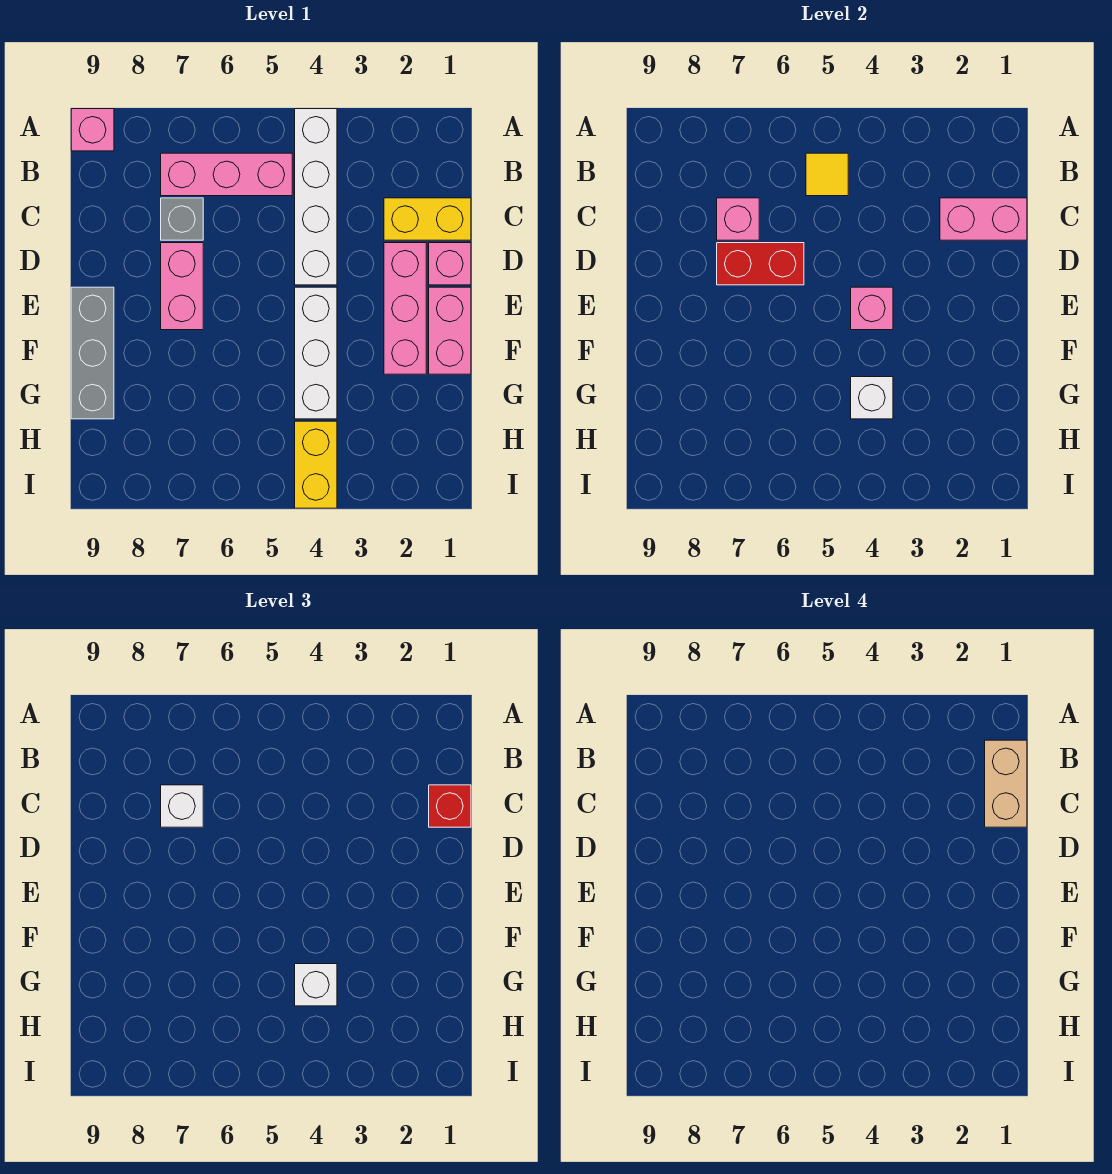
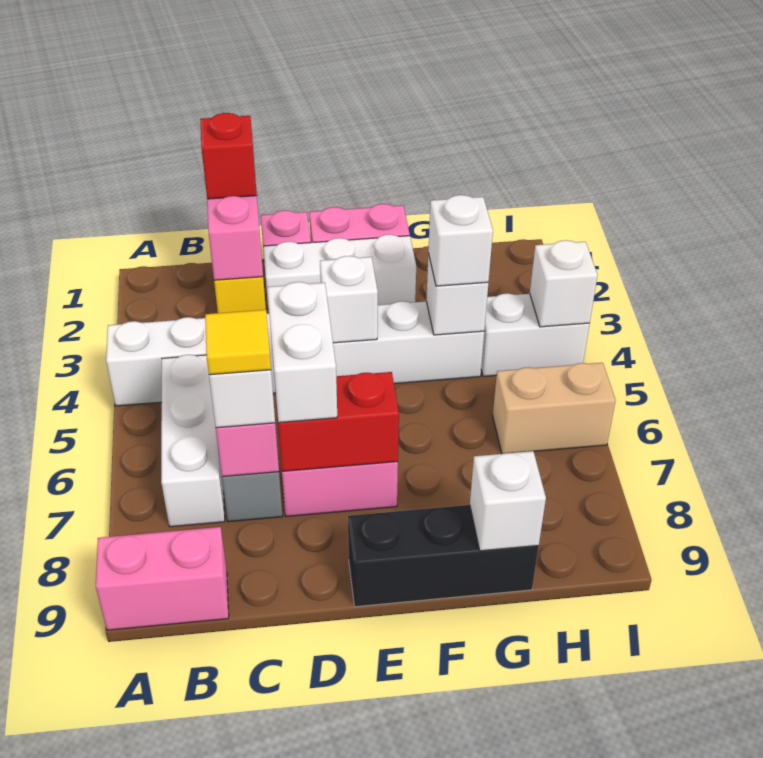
pink 1x1 brick [71,109,114,151] -> pink 1x2 brick [96,527,229,630]
tan 1x2 brick [985,740,1027,827] -> tan 1x2 brick moved to [493,363,616,454]
pink 1x3 brick [161,153,292,196] -> white 1x3 brick [161,355,225,527]
yellow 1x1 tile [806,153,848,196] -> yellow 1x1 tile moved to [205,310,271,375]
pink 1x3 brick [384,243,426,374] -> white 1x3 brick [263,235,416,313]
red 1x2 brick [717,243,804,285] -> red 1x2 brick turned to [276,372,399,471]
none -> white 1x2 brick [267,282,337,423]
pink 1x1 brick [851,287,893,330] -> white 1x1 brick [320,256,378,343]
grey 1x3 brick [71,287,114,419] -> black 1x3 brick [348,505,539,607]
none -> white 1x1 brick [470,451,546,551]
yellow 1x2 brick [295,421,337,508] -> white 1x2 brick [481,293,590,376]
none -> white 1x1 brick [530,240,598,327]

